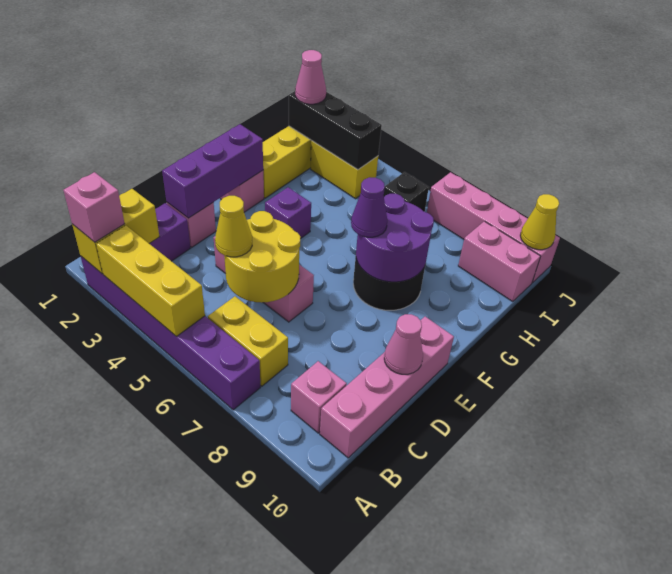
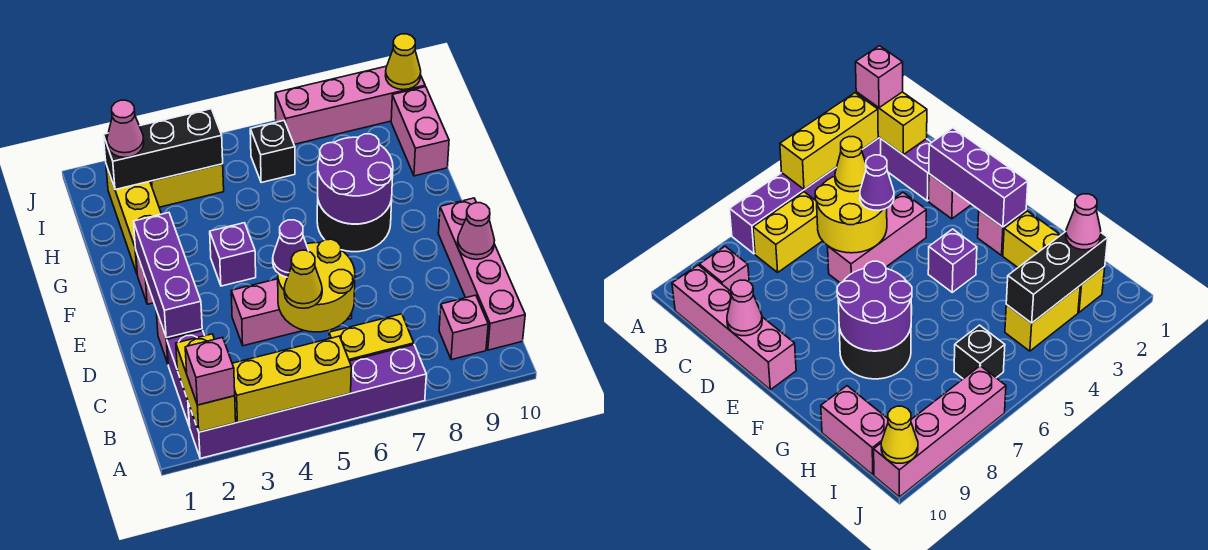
purple 1x1 cone [351,177,387,237] -> purple 1x1 cone moved to [273,220,308,277]
pink 1x2 brick [458,221,541,302] -> pink 1x2 brick turned to [391,87,449,176]

